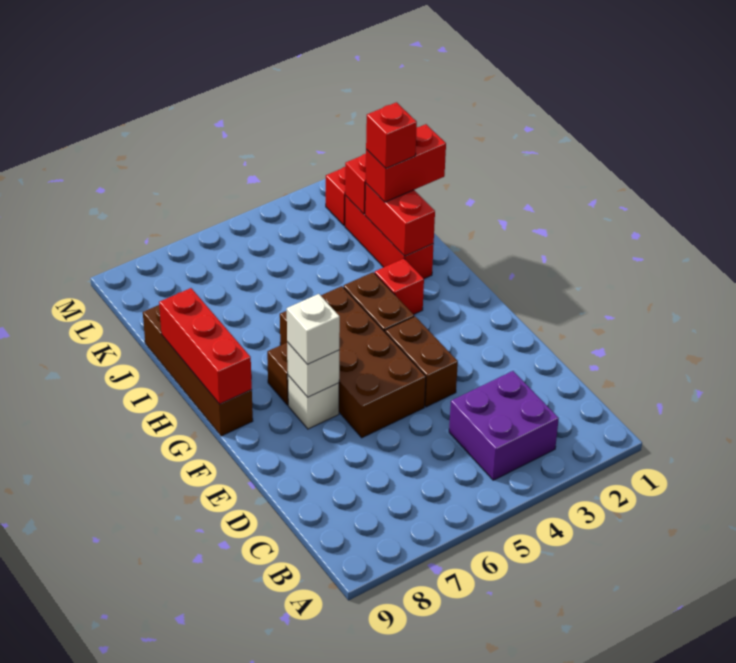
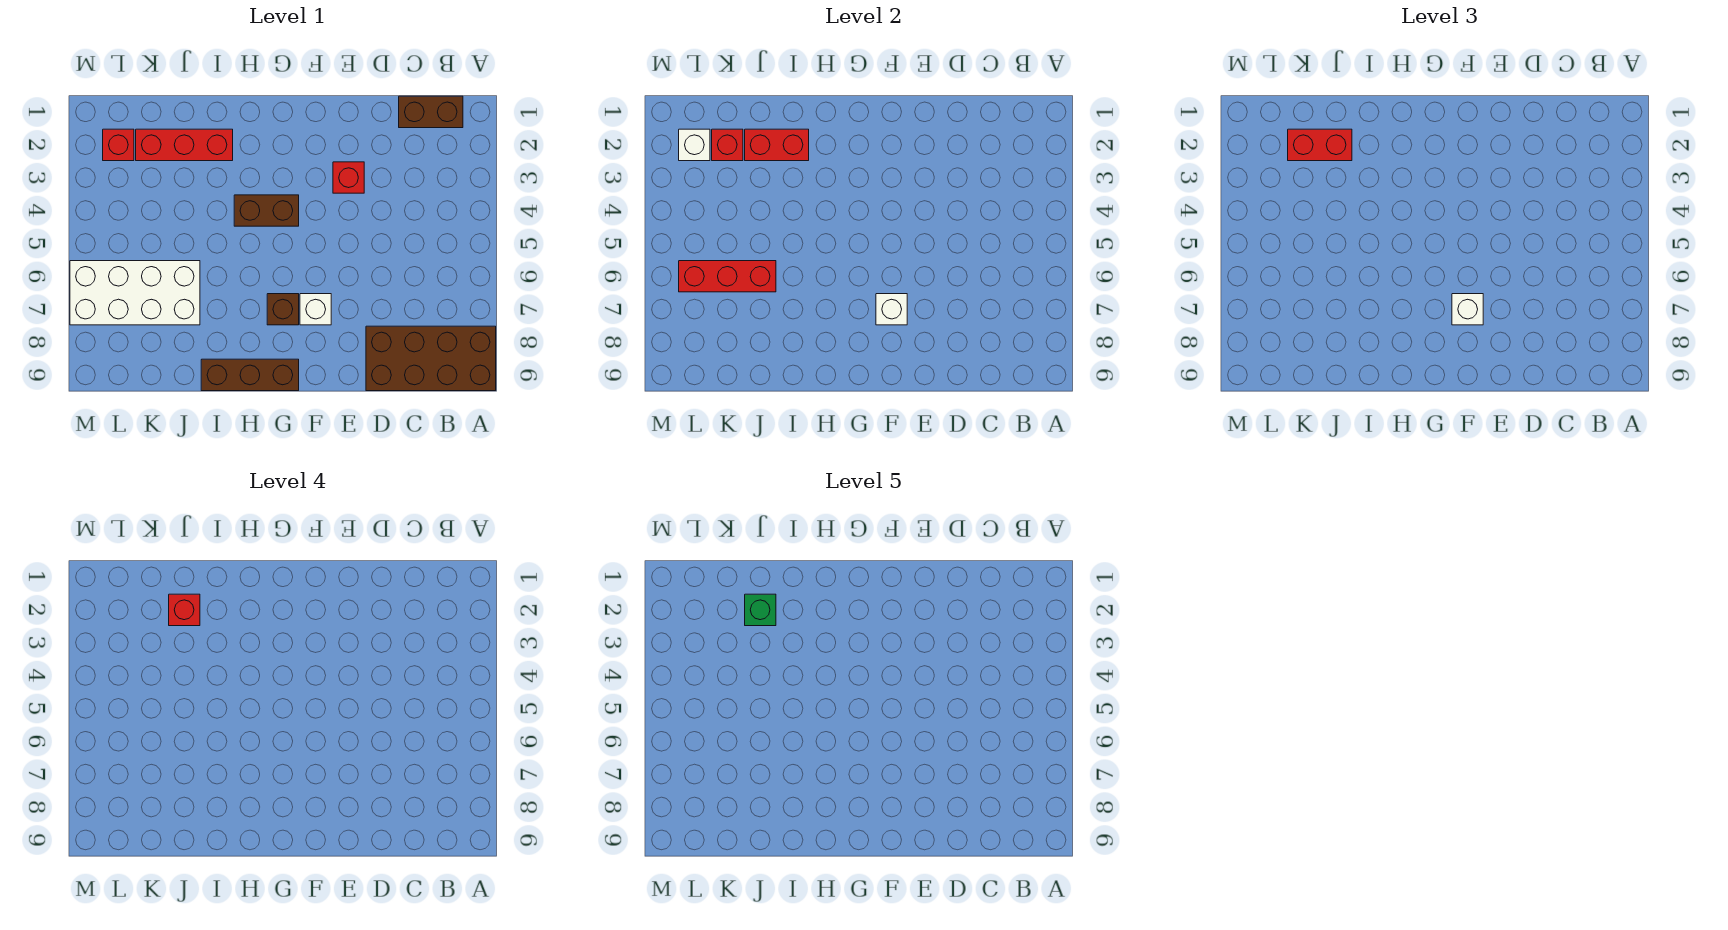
purple 2x2 brick [449,371,559,480] -> none
brown 1x2 brick [385,316,458,407] -> brown 1x2 brick moved to [399,96,463,128]
brown 2x4 brick [280,286,426,438] -> brown 2x4 brick moved to [366,326,496,391]
brown 1x4 brick [143,305,253,436] -> brown 1x3 brick [201,359,299,391]
red 1x3 brick [159,288,252,404] -> red 1x3 brick moved to [679,261,776,292]
red 1x1 brick [375,259,424,314] -> red 1x1 brick moved to [333,162,364,193]
red 1x2 brick [365,124,446,202] -> red 1x2 brick turned to [1288,129,1352,161]
none -> green 1x1 brick [745,594,776,626]
none -> white 2x4 brick [70,261,200,325]
none -> white 1x1 brick [679,129,710,161]

